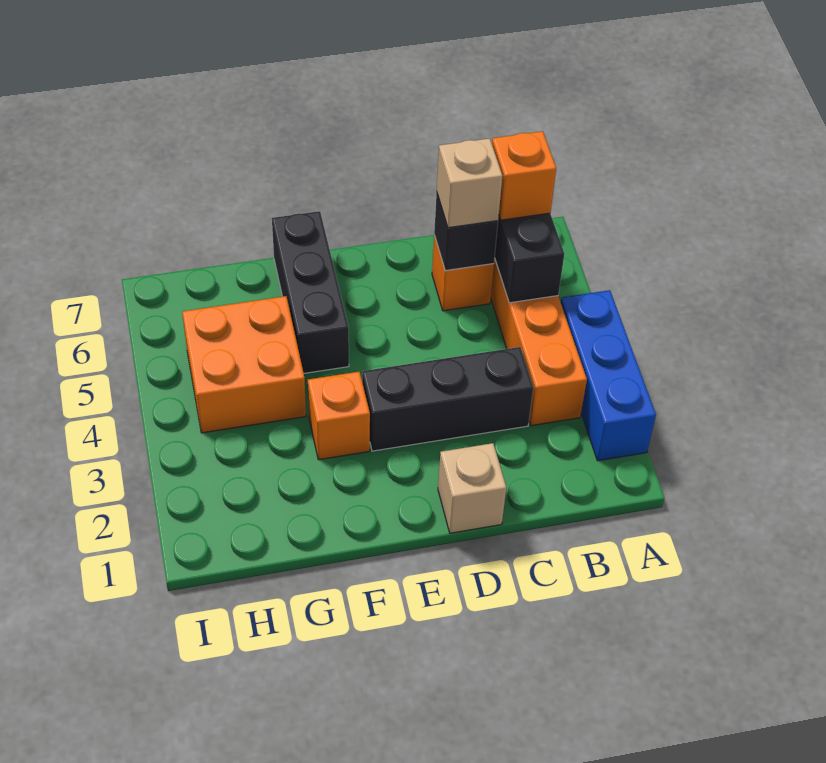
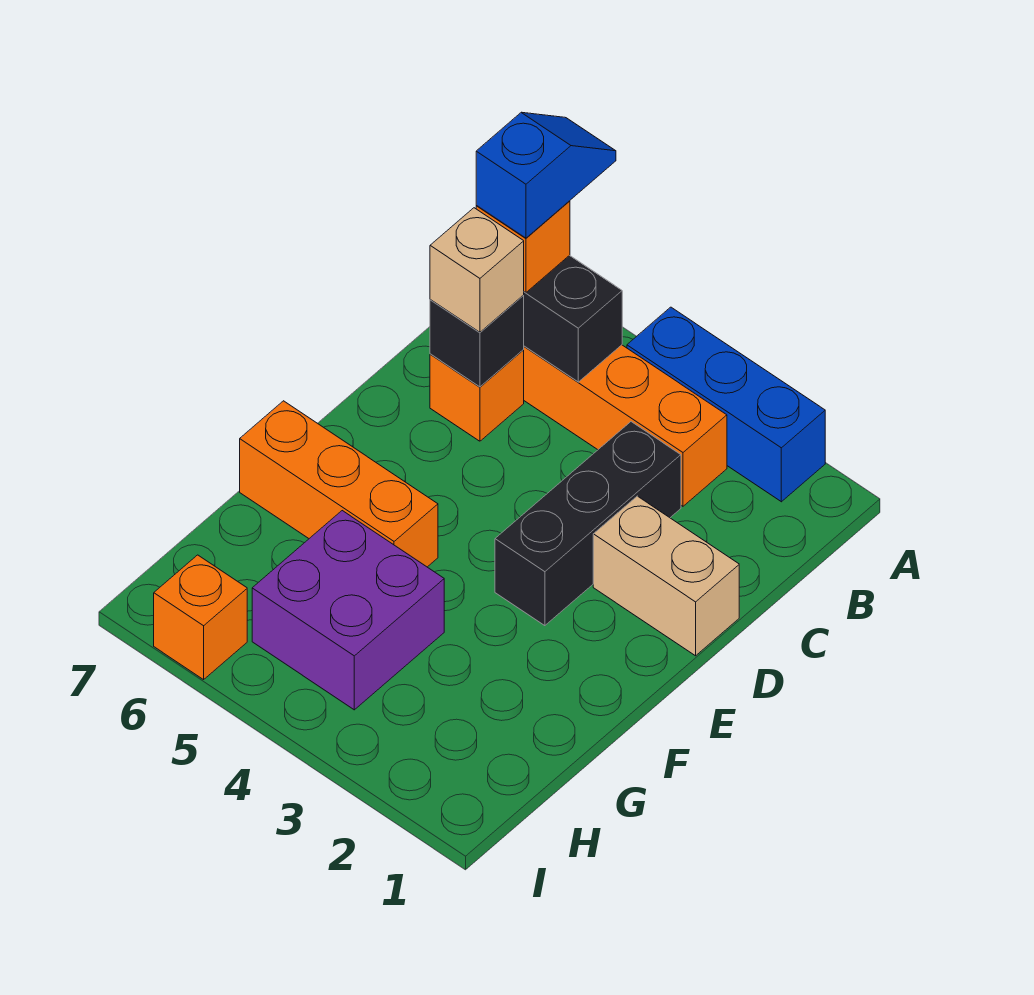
none -> blue 1x2 slope [476,112,616,238]
tan 1x1 brick [438,443,506,533] -> tan 1x2 brick [593,496,739,656]
orange 1x1 brick [308,372,370,460] -> orange 1x1 brick moved to [154,555,247,680]
black 1x3 brick [272,211,349,373] -> orange 1x3 brick [240,401,438,567]
orange 2x2 brick [182,296,306,433] -> purple 2x2 brick [252,511,444,710]

